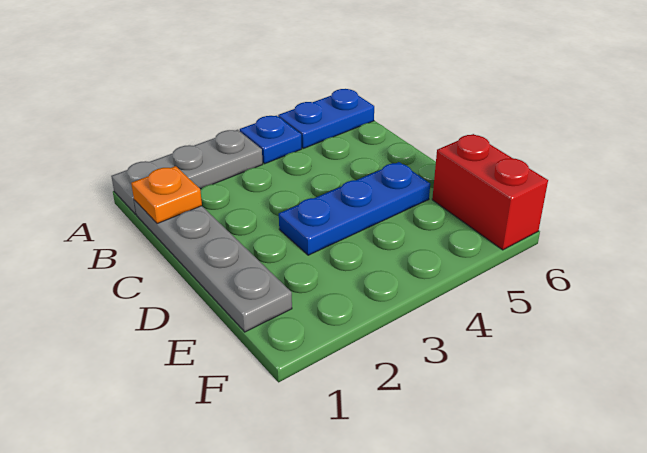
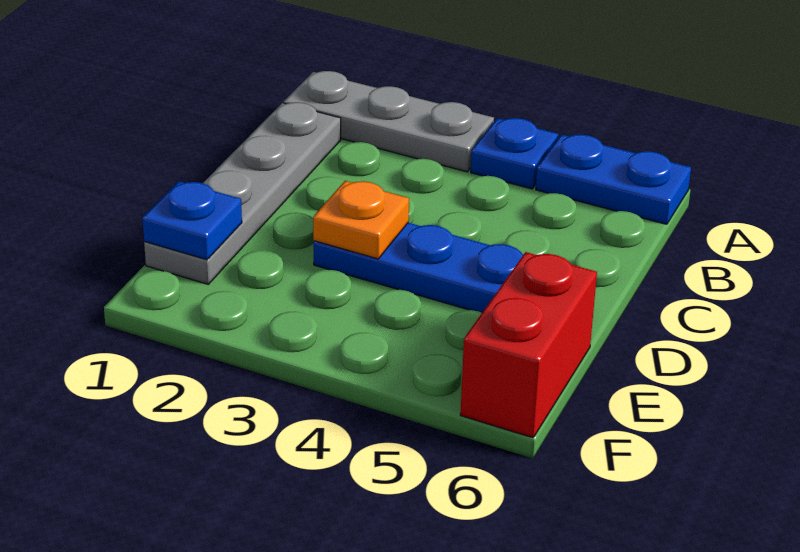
orange 1x1 plate [131,166,202,224] -> orange 1x1 plate moved to [313,181,409,259]
none -> blue 1x1 plate [142,181,242,260]

